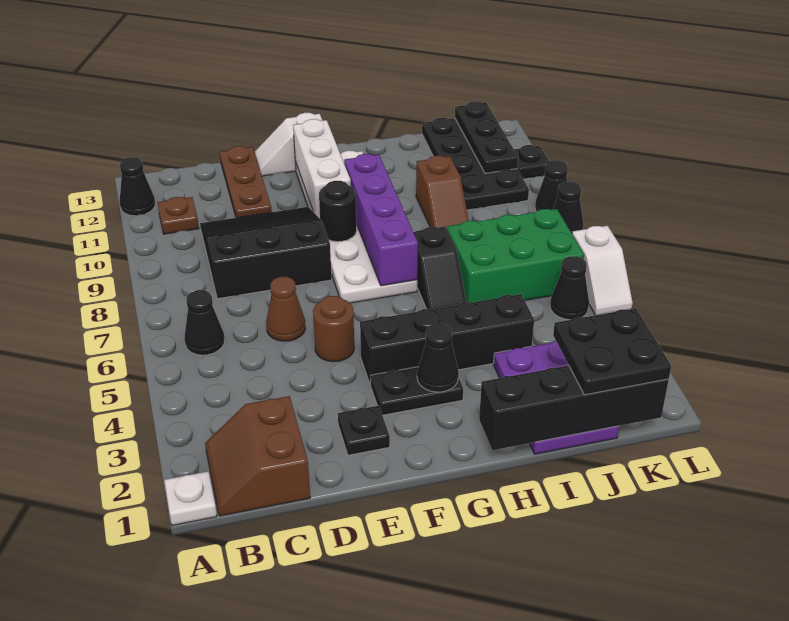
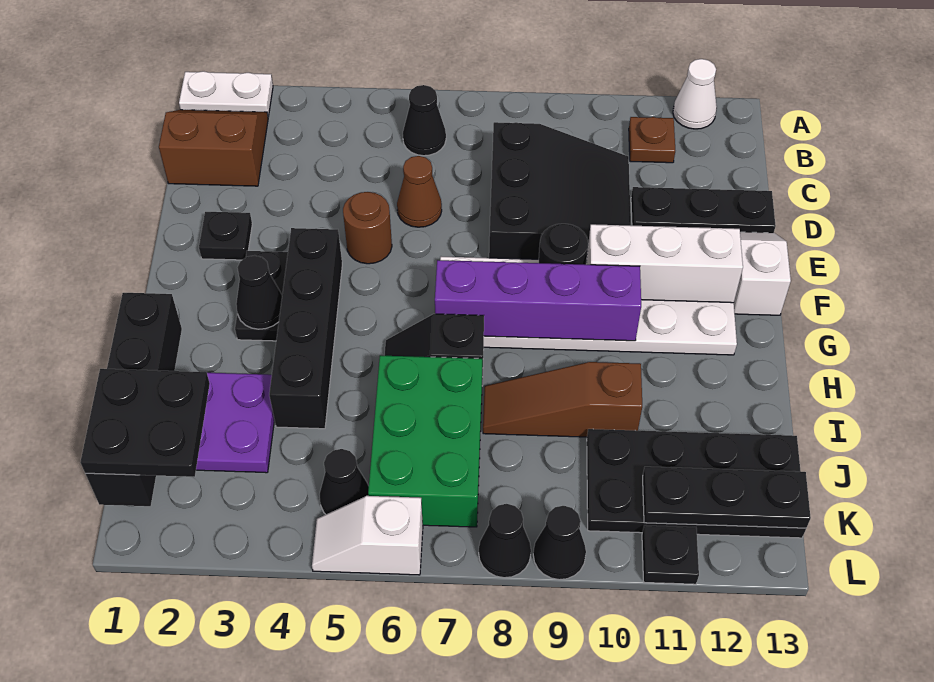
white 1x1 plate [164,472,217,525] -> white 1x2 plate [179,71,273,117]
black 1x1 cone [120,157,155,216] -> white 1x1 cone [673,59,717,129]
brown 1x3 plate [220,146,272,218] -> black 1x3 plate [631,187,776,233]
brown 1x2 slope [416,156,469,229] -> brown 1x3 slope [483,362,642,437]

